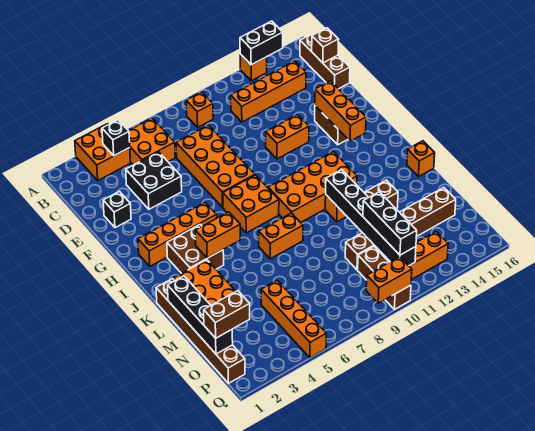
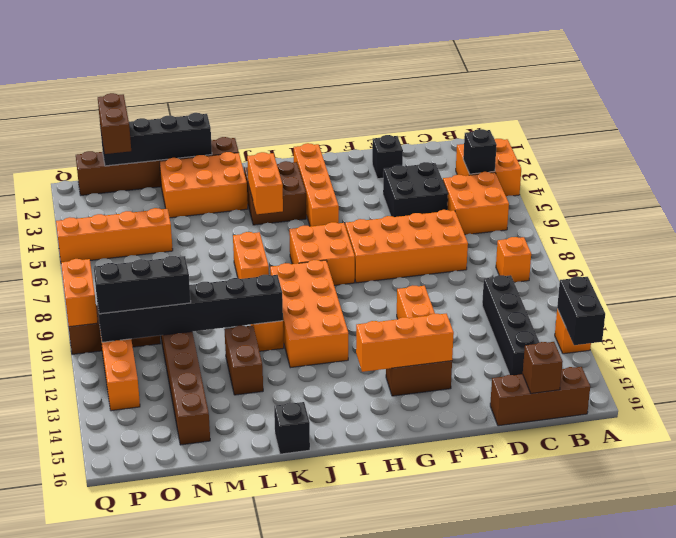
orange 1x4 brick [231,61,306,122] -> black 1x4 brick [482,275,539,375]
orange 1x1 brick [407,141,435,177] -> black 1x1 brick [274,402,310,454]

